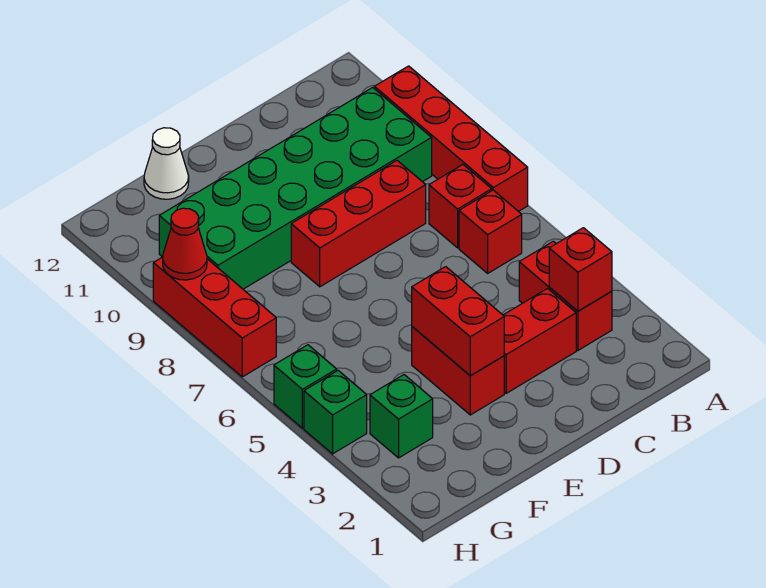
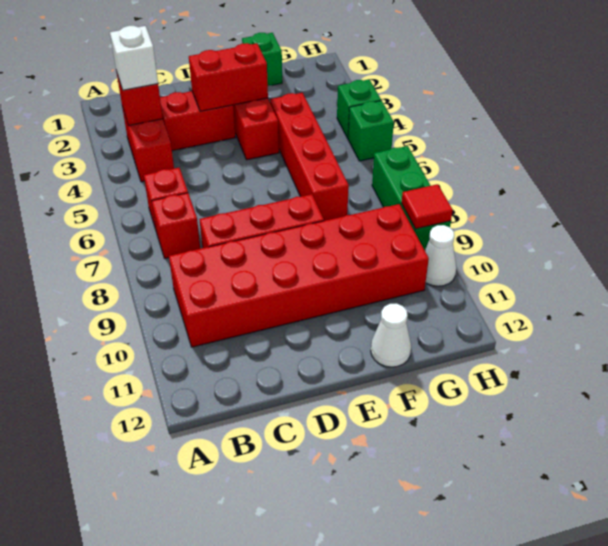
red 1x4 brick [374,66,528,212] -> red 1x4 brick moved to [270,93,349,221]
none -> white 1x1 brick [110,26,158,90]
green 2x6 brick [159,88,432,289] -> red 2x6 brick [169,204,429,347]
red 1x2 brick [412,267,504,376] -> red 1x2 brick turned to [189,43,268,111]
green 1x1 brick [370,375,433,458] -> green 1x1 brick moved to [242,33,282,86]
red 1x3 brick [153,257,276,377] -> green 1x3 brick [372,146,451,250]
red 1x1 cone [163,208,207,280] -> red 1x1 tile [401,184,453,229]
none -> white 1x1 cone [425,225,456,286]

